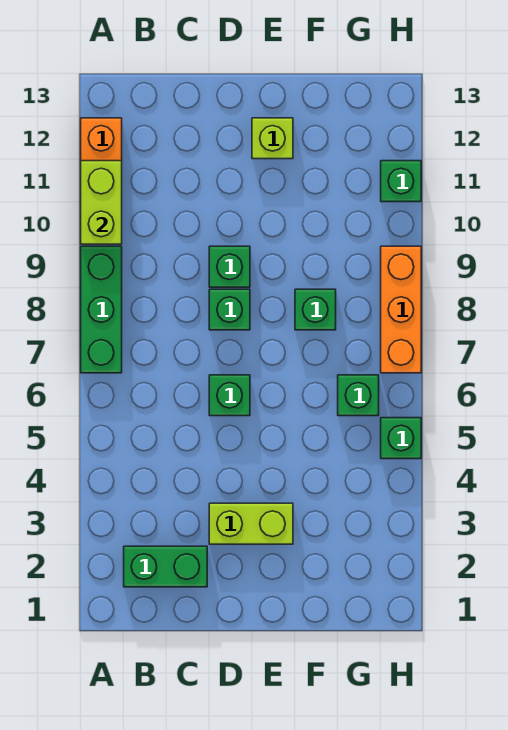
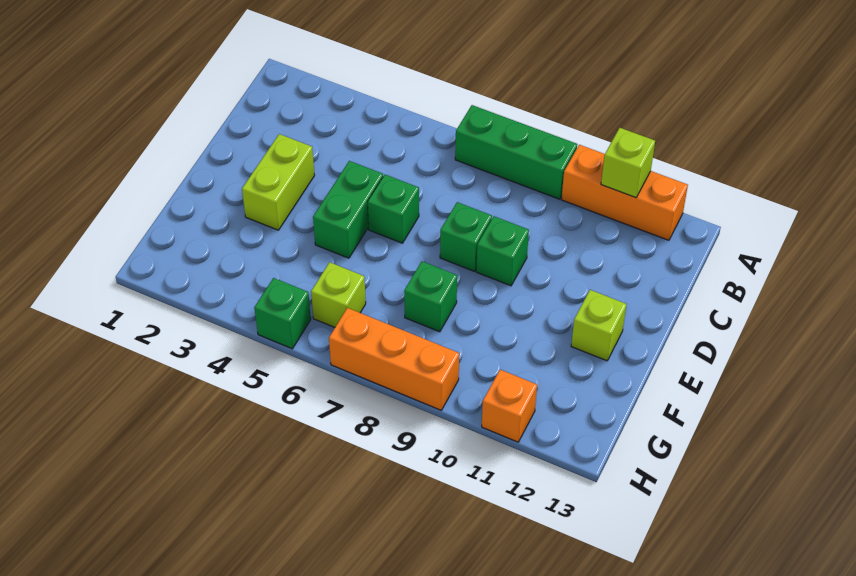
lime 1x2 brick [81,161,122,244] -> lime 1x1 brick [601,128,655,198]
green 1x2 brick [124,546,207,587] -> green 1x2 brick moved to [313,161,383,258]
green 1x1 brick [338,375,379,416] -> lime 1x1 brick [311,262,366,327]
green 1x1 brick [381,161,421,202] -> orange 1x1 brick [482,370,537,442]

